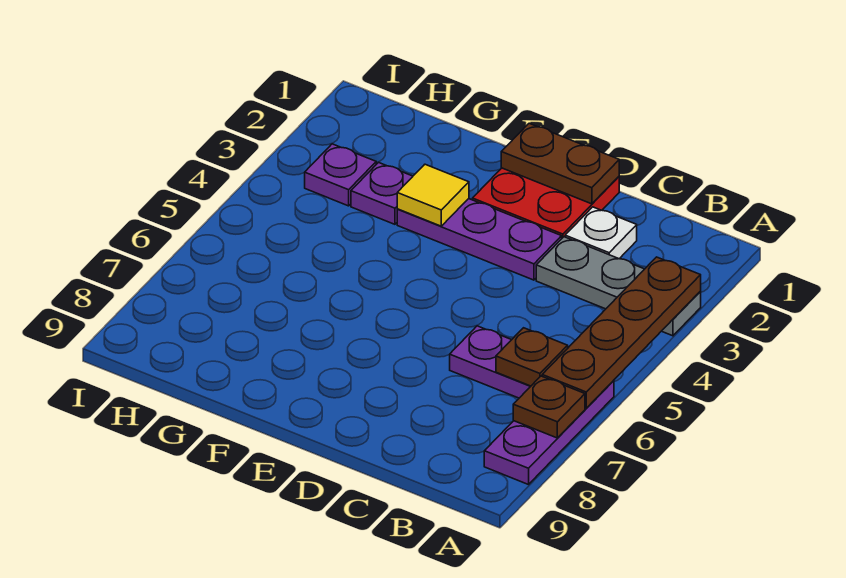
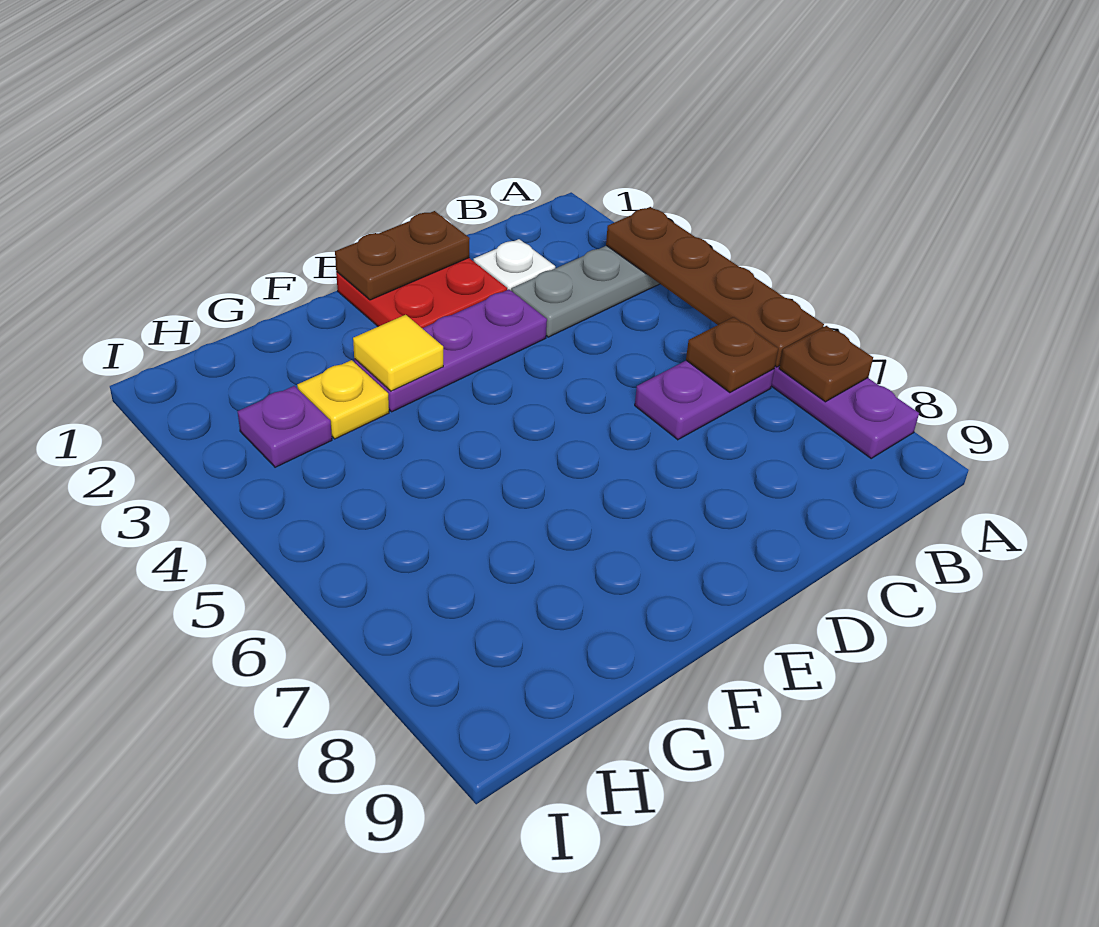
purple 1x1 plate [351,163,413,224] -> yellow 1x1 plate [297,360,389,439]

